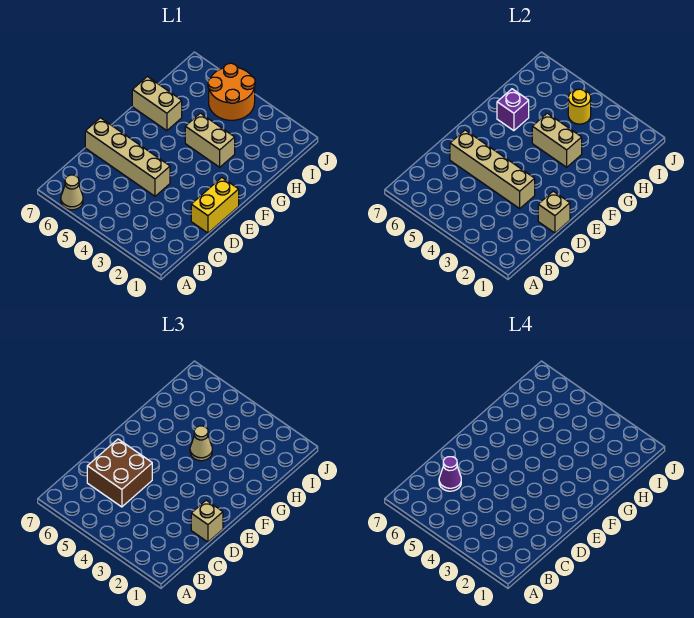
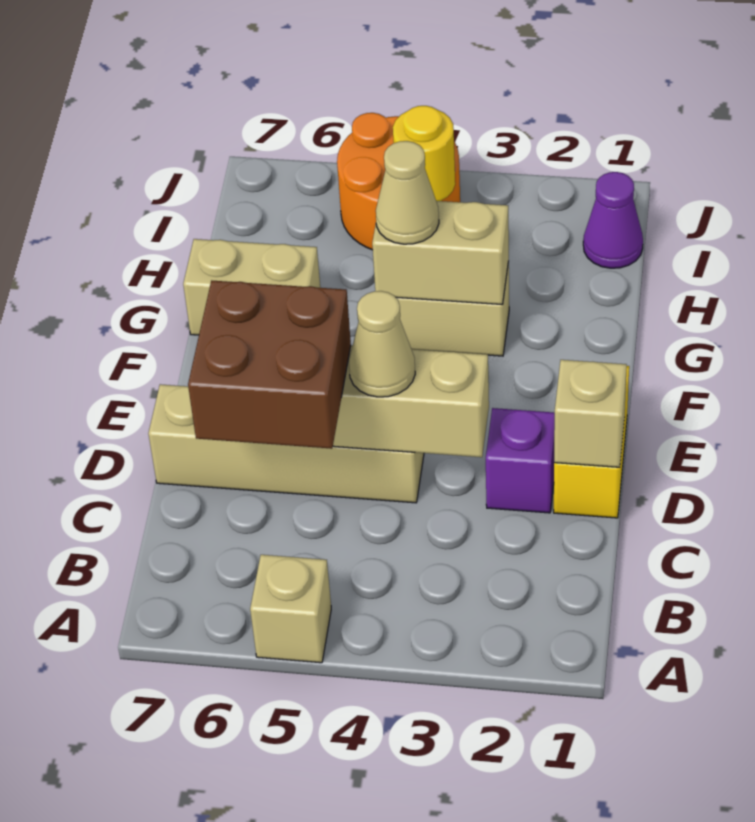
tan 1x1 cone [61,175,83,210] -> tan 1x1 cone moved to [349,291,415,397]
purple 1x1 cone [439,457,461,491] -> purple 1x1 cone moved to [583,172,643,268]
tan 1x1 brick [191,500,223,542] -> tan 1x1 brick moved to [250,555,331,663]
purple 1x1 brick [497,89,529,131] -> purple 1x1 brick moved to [486,408,555,513]

